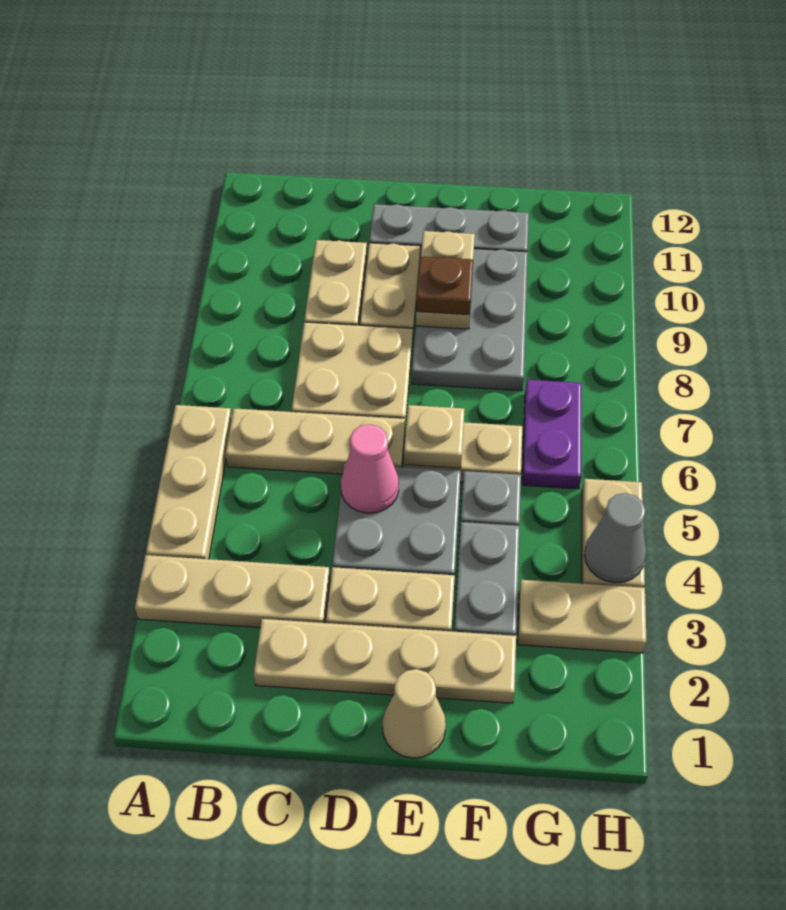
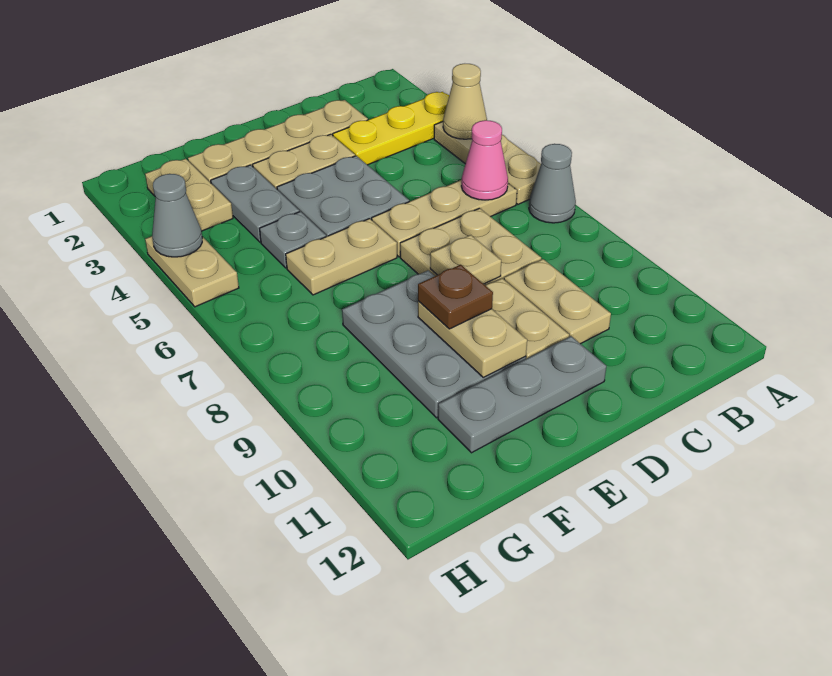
tan 1x3 plate [135,555,330,627] -> yellow 1x3 plate [333,92,449,165]
none -> grey 1x1 cone [529,144,576,223]
pink 1x1 cone [341,424,399,513] -> pink 1x1 cone moved to [461,120,508,200]
tan 1x1 cone [383,669,446,758] -> tan 1x1 cone moved to [443,64,487,139]
tan 1x1 plate [404,405,465,468] -> tan 1x1 plate moved to [430,235,501,284]
tan 1x2 plate [518,580,647,653] -> tan 1x2 plate turned to [145,159,233,231]
purple 1x2 plate [522,380,582,489] -> none

